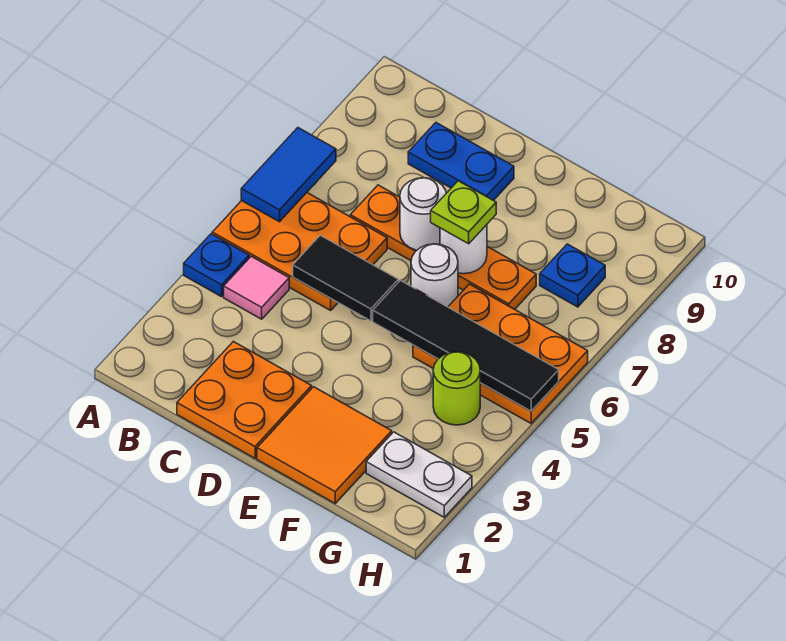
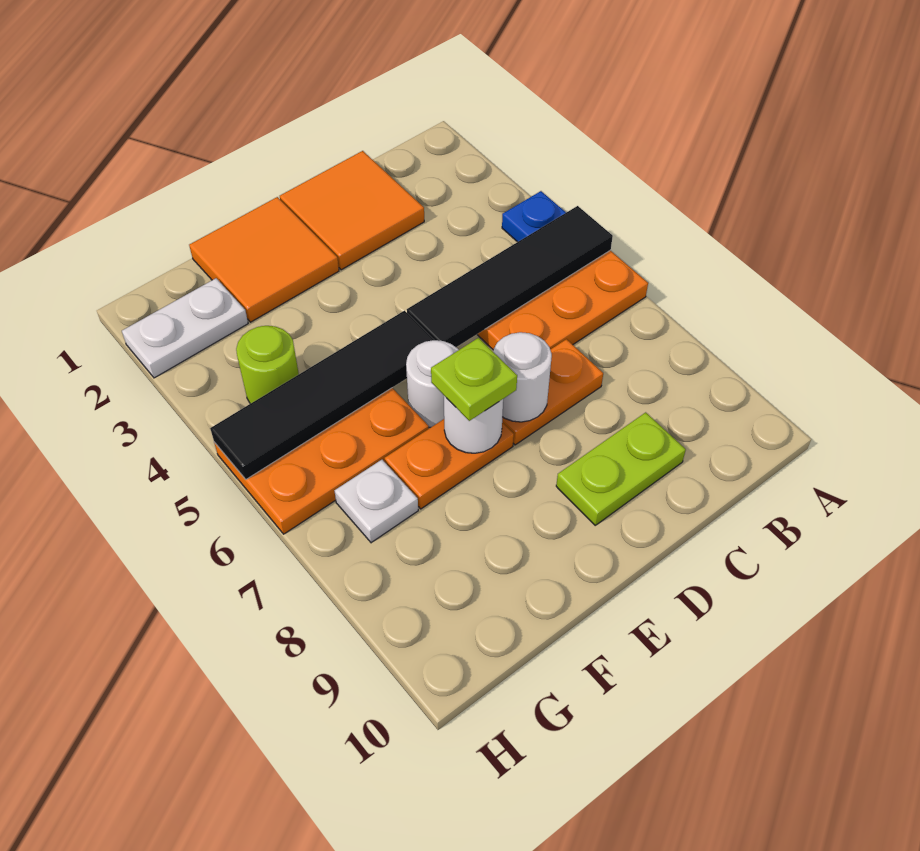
blue 1x2 tile [241,128,336,222] -> none
pink 1x1 tile [224,256,289,319] -> none
orange 2x2 plate [177,342,312,458] -> orange 2x2 tile [280,151,424,270]
black 1x2 tile [293,235,398,321] -> black 1x4 tile [407,206,613,347]
blue 1x2 plate [408,123,514,201] -> lime 1x2 plate [556,412,686,525]
none -> white 1x1 plate [334,460,418,543]
blue 1x1 plate [540,244,605,307] -> none

